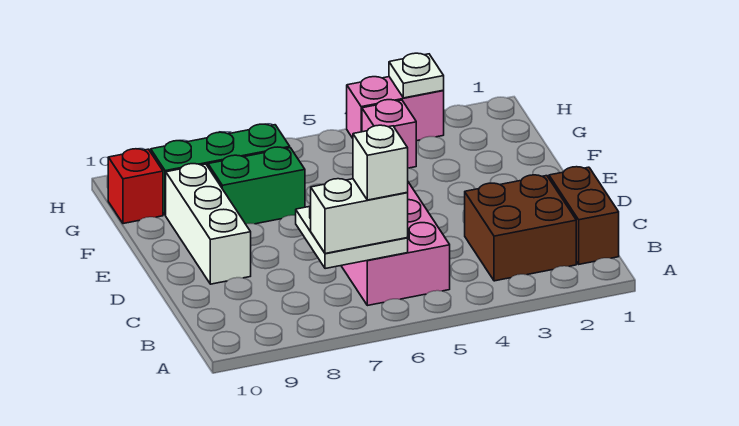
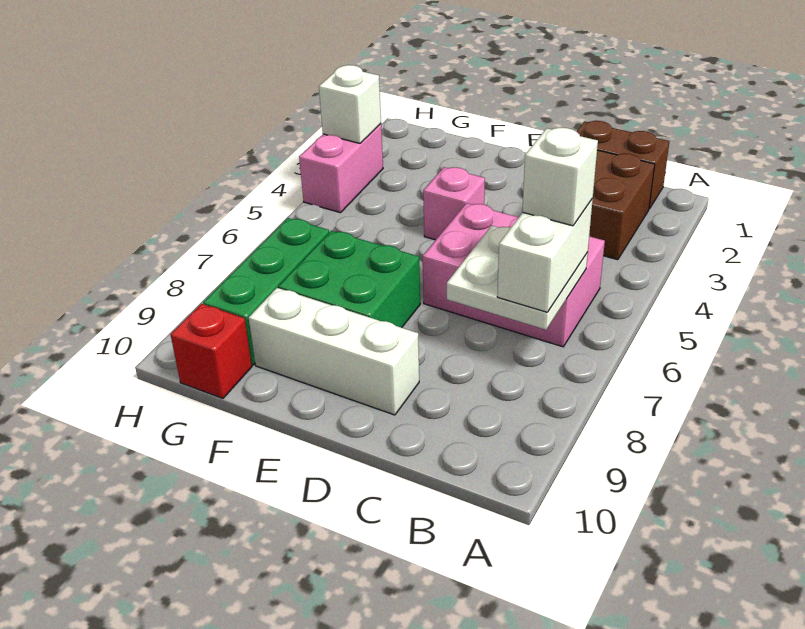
green 1x2 brick [208,147,305,224] -> green 2x2 brick [278,231,420,328]
pink 1x1 brick [362,100,416,168] -> pink 1x1 brick moved to [423,167,485,240]
white 1x1 plate [389,53,444,98] -> white 1x1 brick [319,65,381,143]

